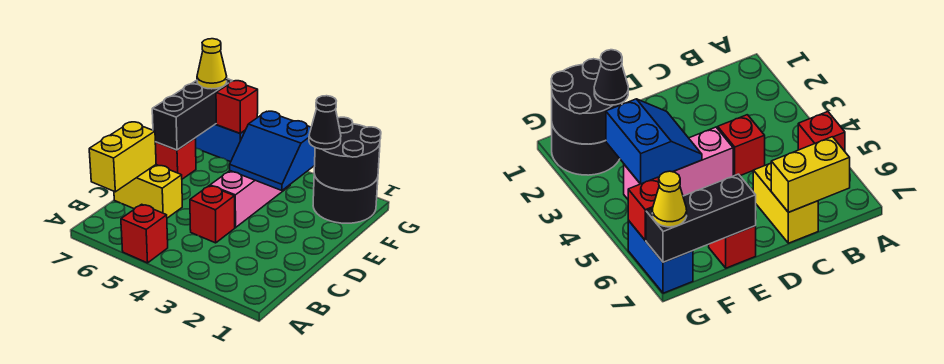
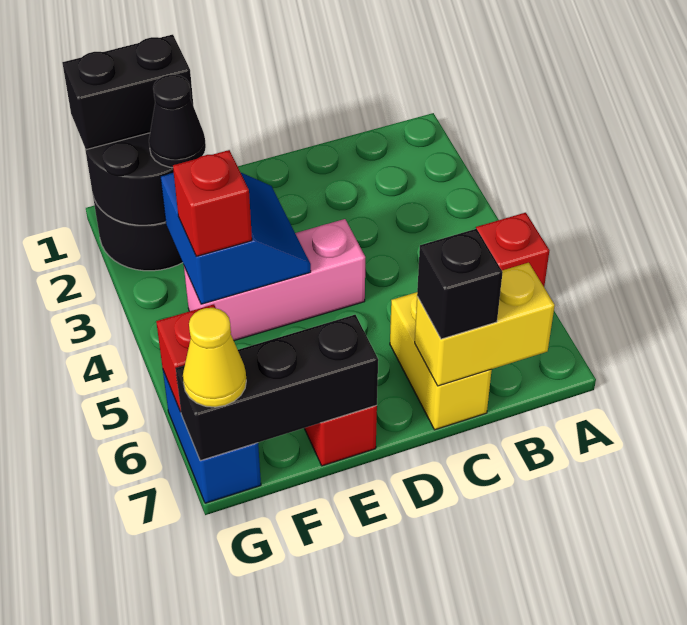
red 1x1 brick [190,186,235,243] -> red 1x1 brick moved to [173,150,252,256]
none -> black 1x1 brick [417,229,503,339]
none -> black 1x2 brick [62,35,193,150]

